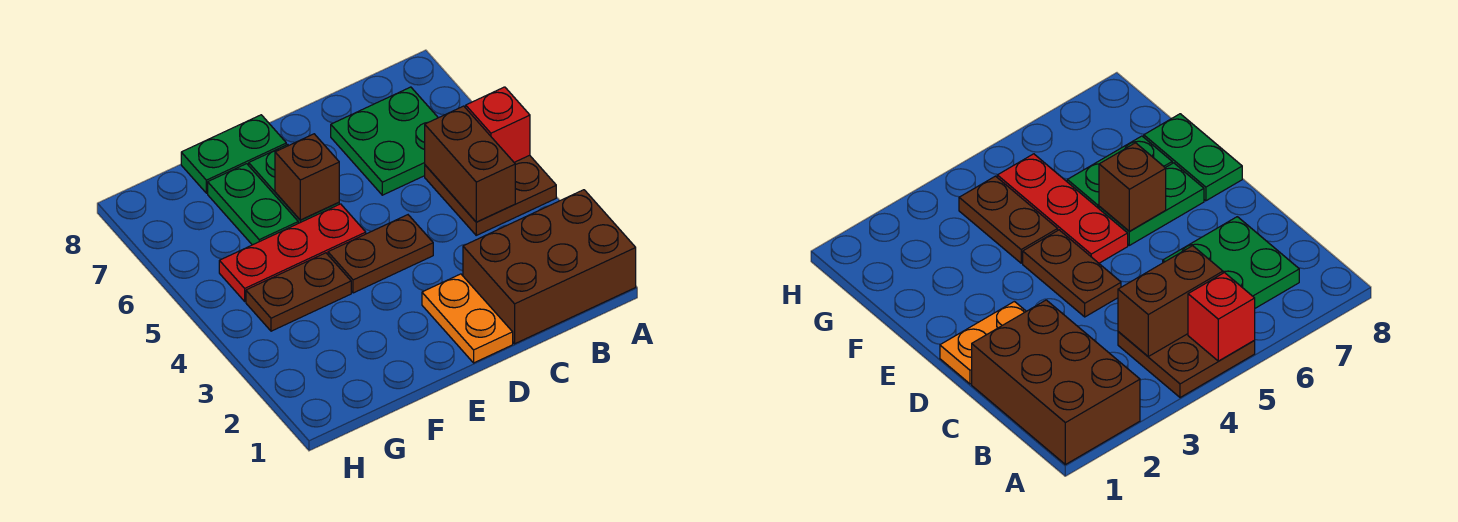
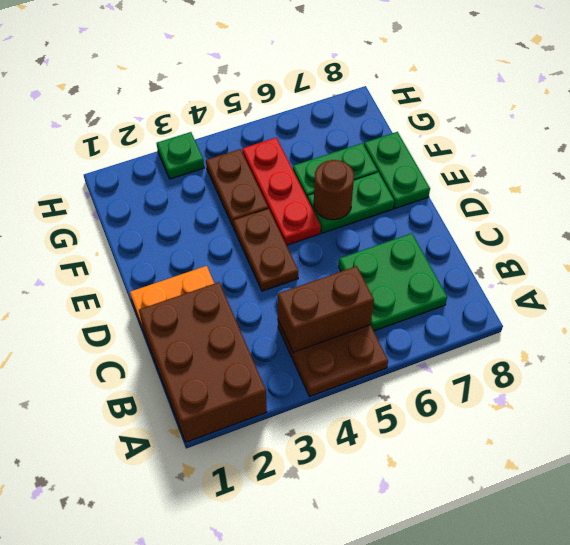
red 1x1 brick [466,87,530,162] -> none
brown 1x1 brick [275,134,339,220] -> brown 1x1 round brick [314,160,354,220]
none -> green 1x1 plate [157,132,204,179]

